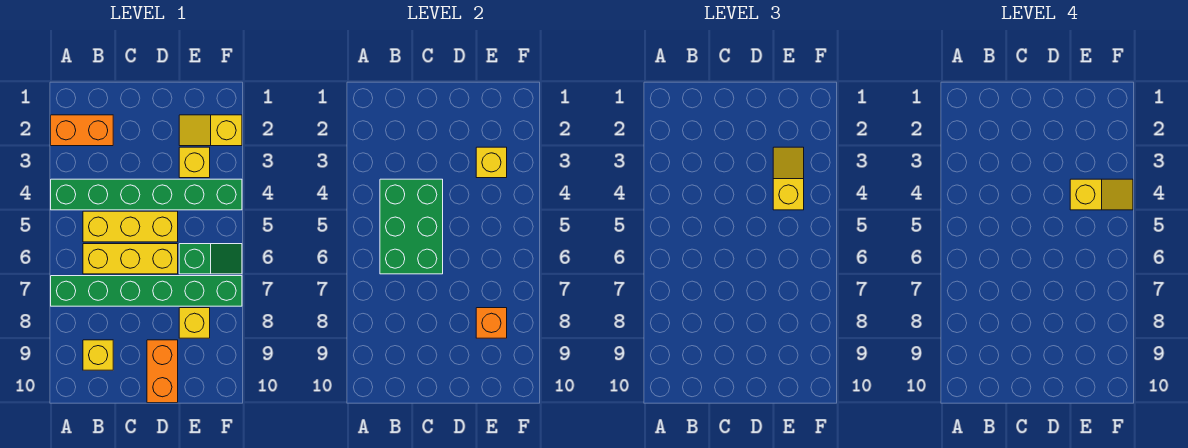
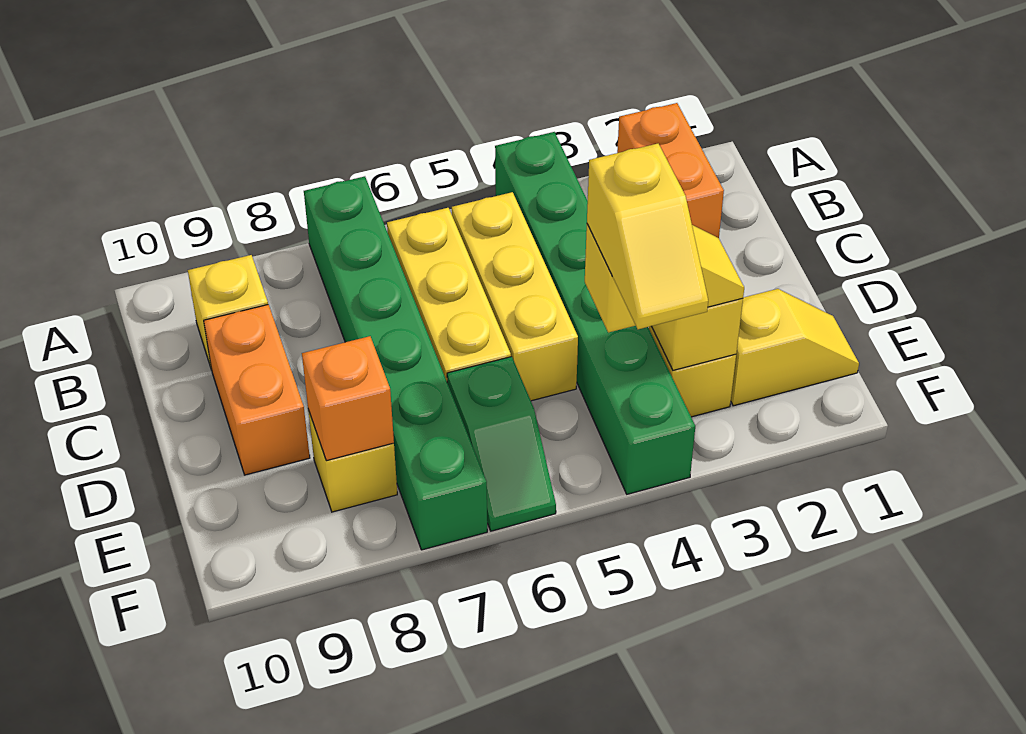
green 2x3 brick [380,179,443,274] -> none
orange 1x2 brick [147,340,178,403] -> orange 1x2 brick turned to [204,305,310,475]
yellow 1x2 slope [179,115,242,146] -> yellow 1x2 slope turned to [731,289,859,406]

